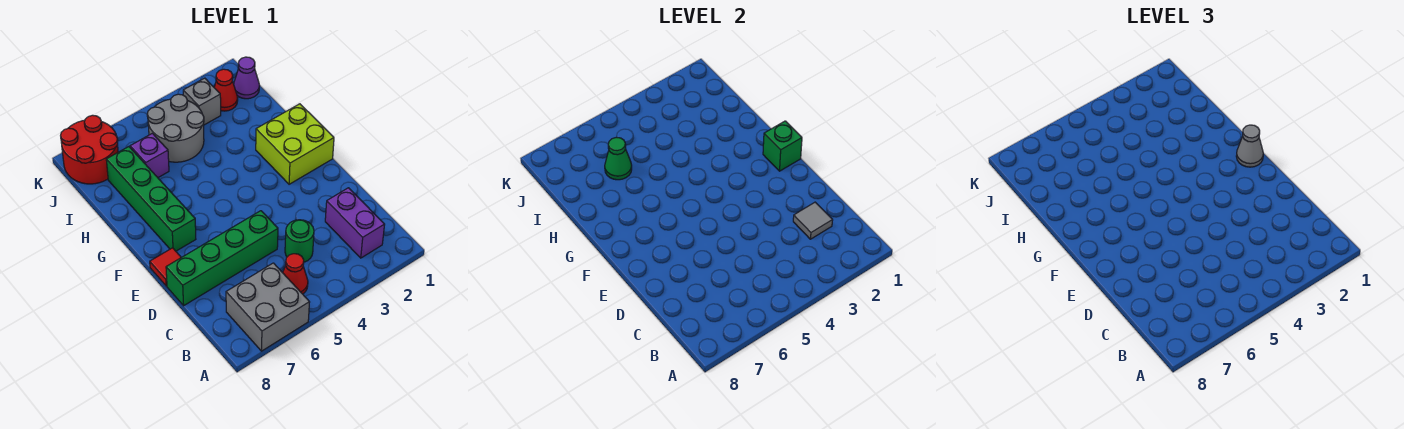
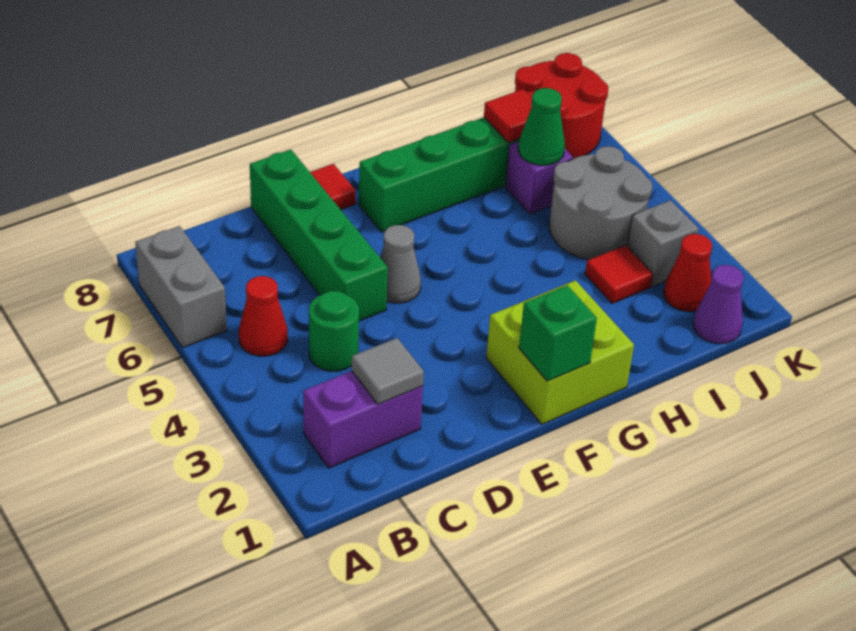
grey 2x2 brick [226,263,310,351] -> grey 1x2 brick [135,226,227,348]
grey 1x1 cone [1236,125,1263,167] -> grey 1x1 cone moved to [380,225,421,303]
none -> red 1x1 tile [585,245,653,303]
none -> red 1x1 tile [484,89,532,143]

